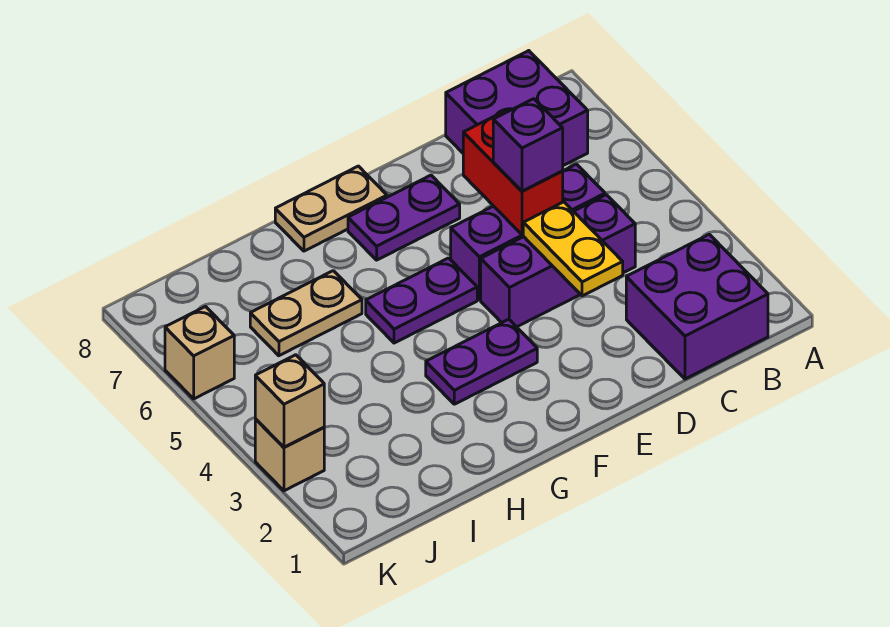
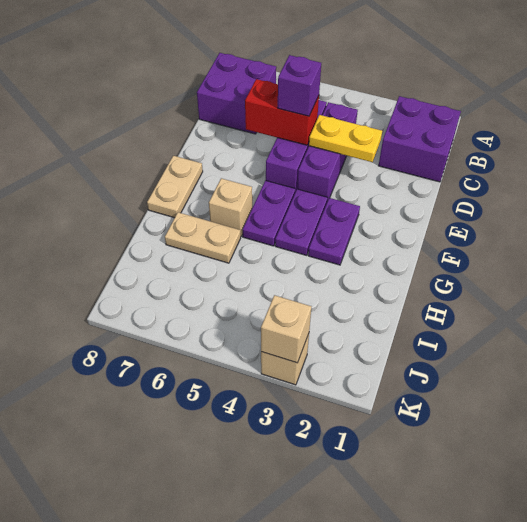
purple 1x2 plate [348,175,460,260] -> purple 1x2 plate moved to [275,189,327,255]
tan 1x2 plate [250,271,362,356] -> tan 1x2 plate turned to [165,212,241,263]
tan 1x1 brick [165,307,234,399] -> tan 1x1 brick moved to [209,178,252,236]

